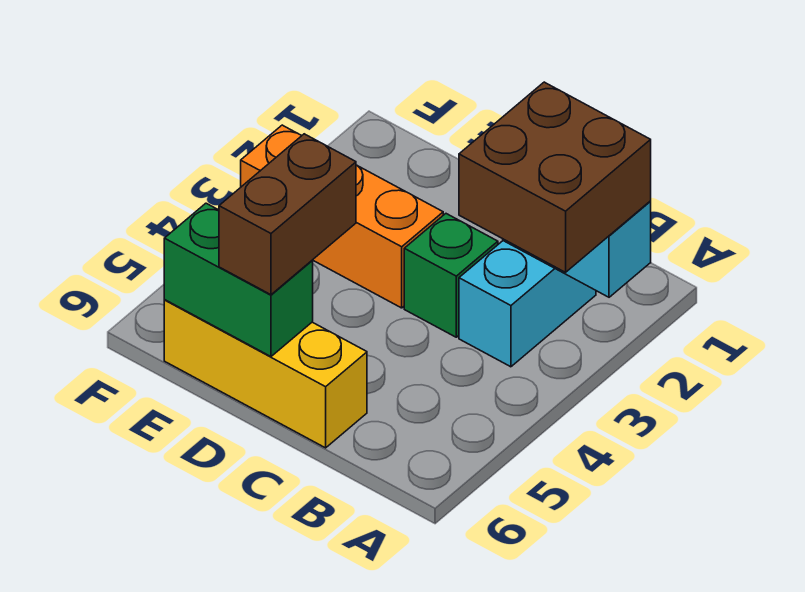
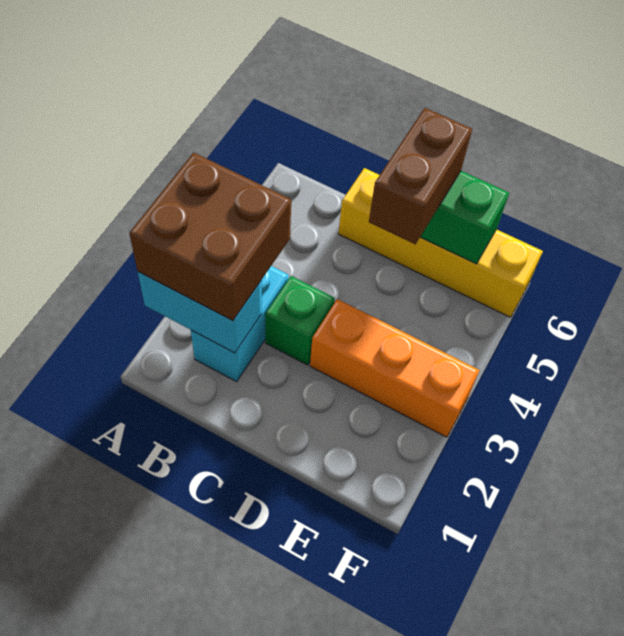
yellow 1x3 brick [164,300,367,448] -> yellow 1x4 brick [338,168,543,317]

